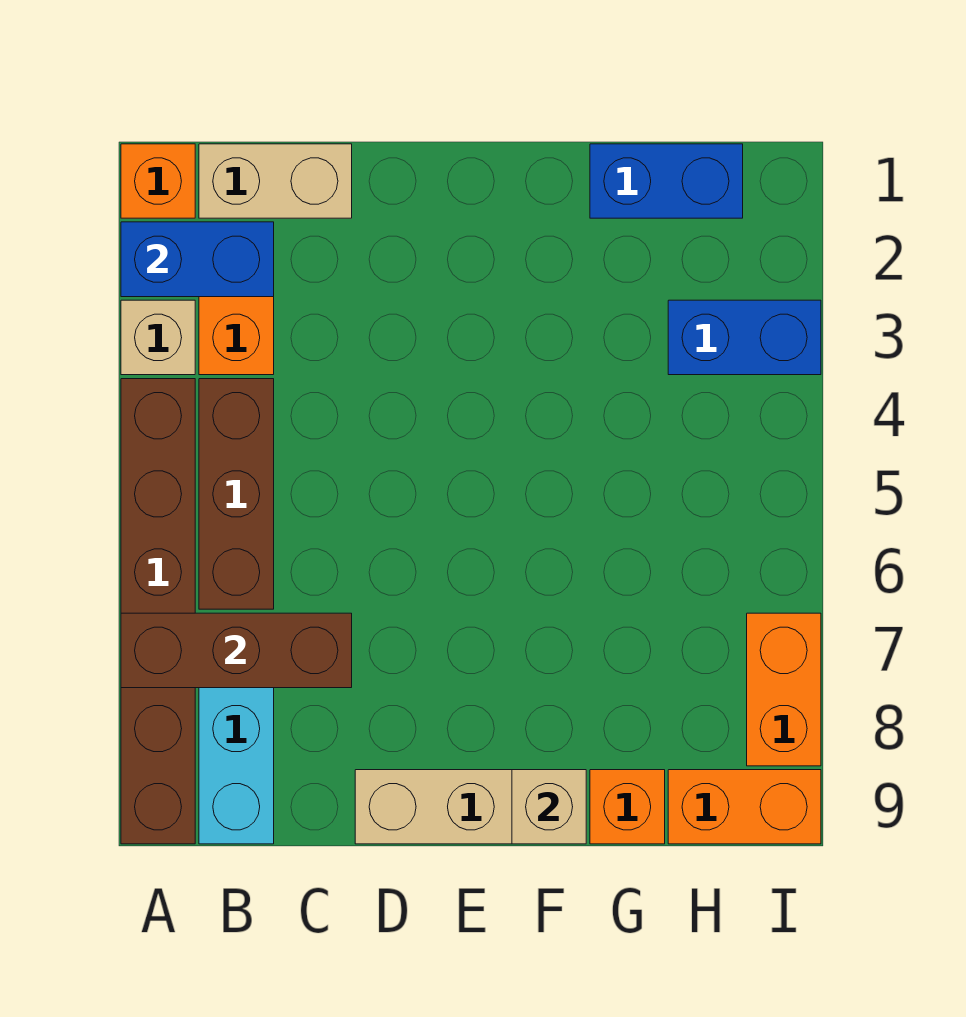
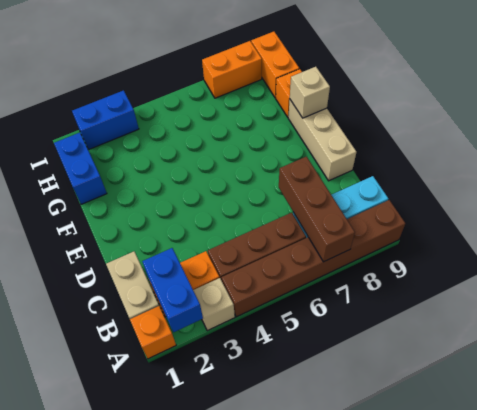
blue 1x2 brick [668,300,821,375] -> blue 1x2 brick turned to [72,90,139,149]

